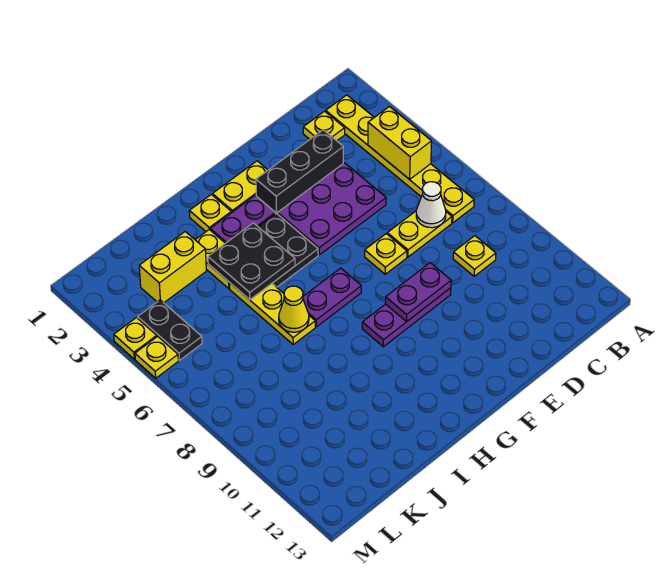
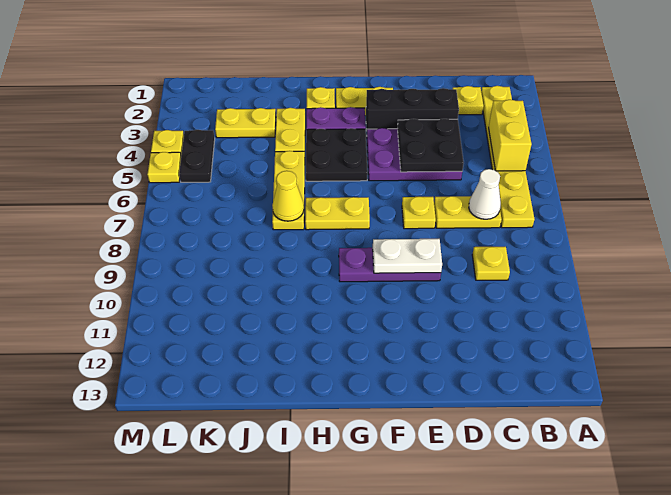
purple 1x2 plate [385,263,451,322] -> white 1x2 plate [373,239,442,273]
purple 1x2 plate [303,268,361,327] -> yellow 1x2 plate [305,197,370,230]
black 2x2 plate [208,223,295,300] -> black 2x2 plate moved to [397,119,464,172]
yellow 1x2 brick [139,232,206,303] -> yellow 1x2 plate [215,108,276,138]

